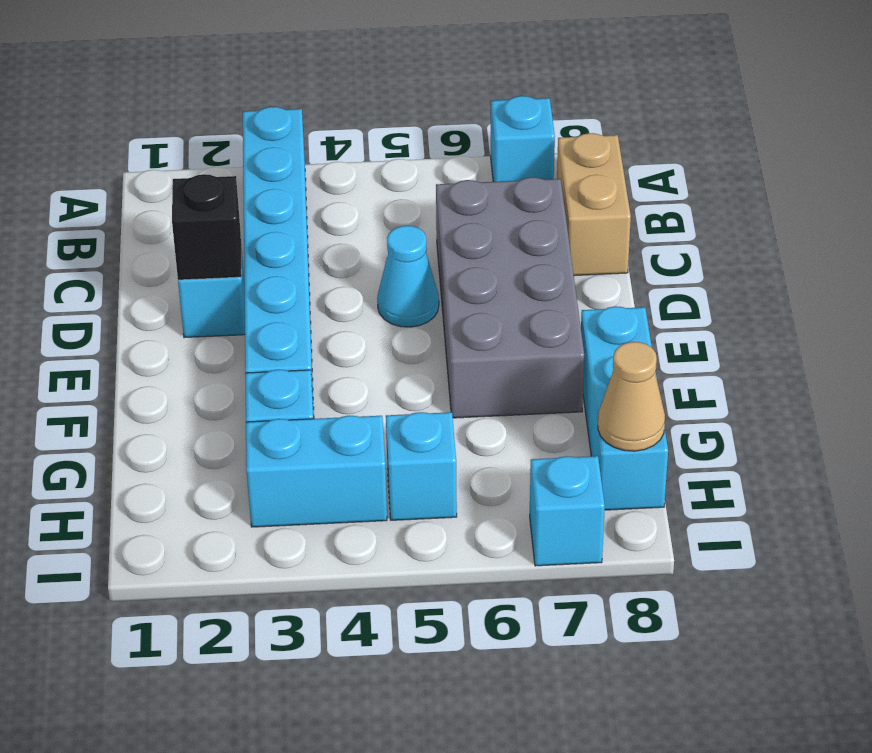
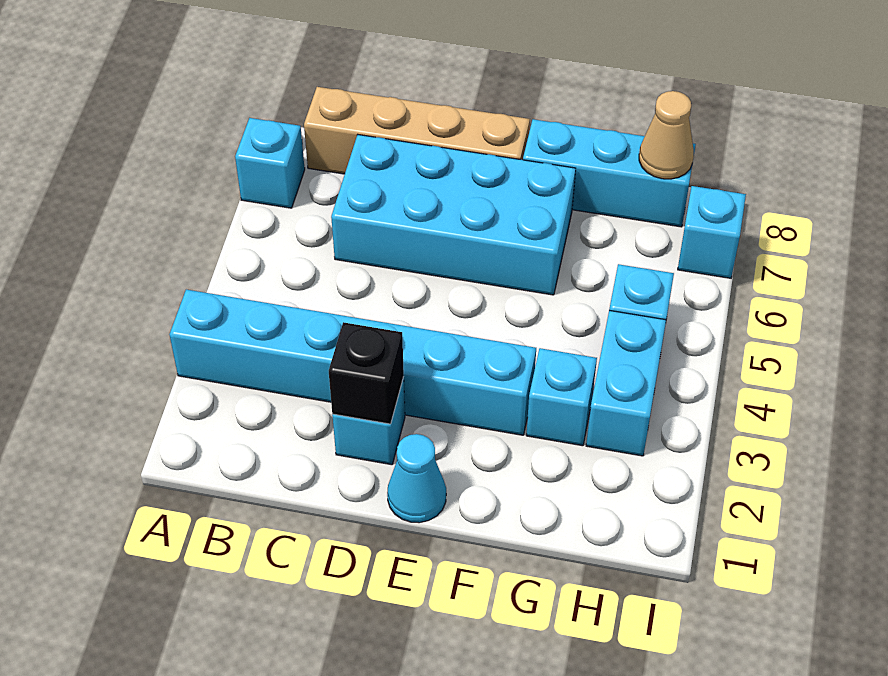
tan 1x2 brick [557,133,631,276] -> tan 1x4 brick [304,87,530,174]
grey 2x4 brick [436,177,584,418] -> cyan 2x4 brick [331,135,576,295]
cyan 1x1 cone [377,226,439,327] -> cyan 1x1 cone moved to [387,434,446,523]

